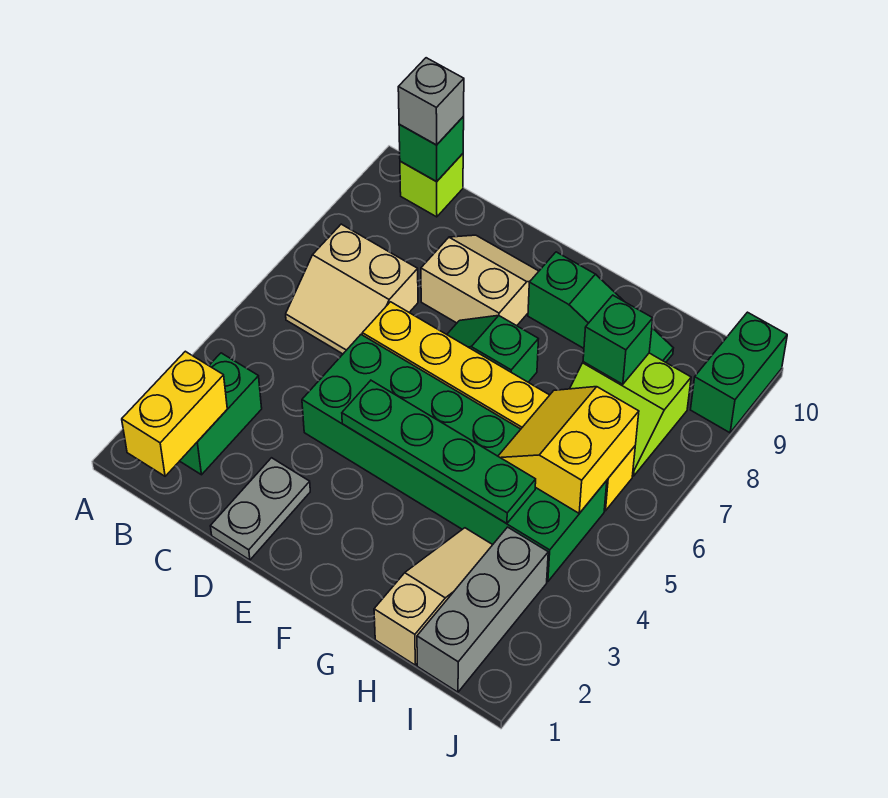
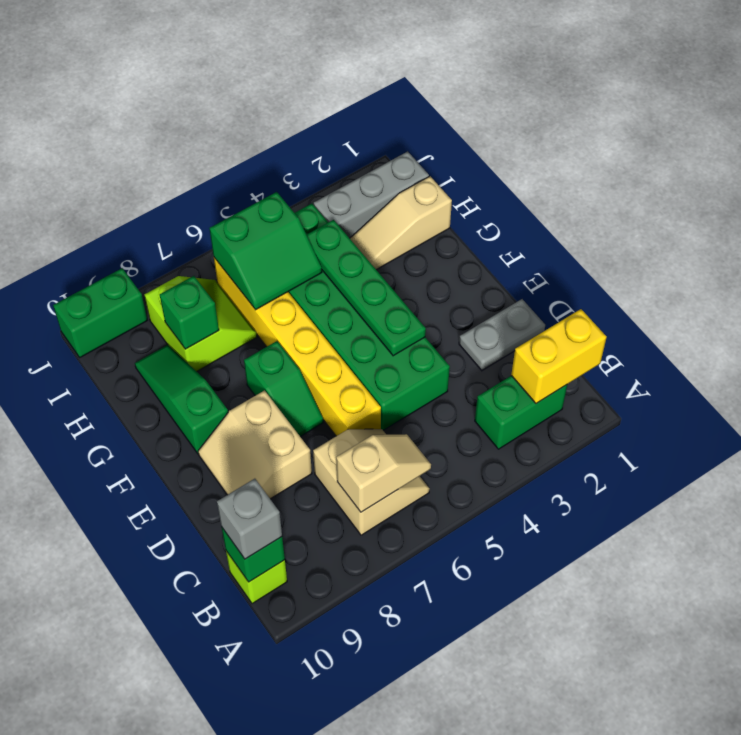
none -> tan 1x2 slope [336,434,431,512]
yellow 2x2 slope [498,387,639,513] -> green 2x2 slope [209,192,322,310]

